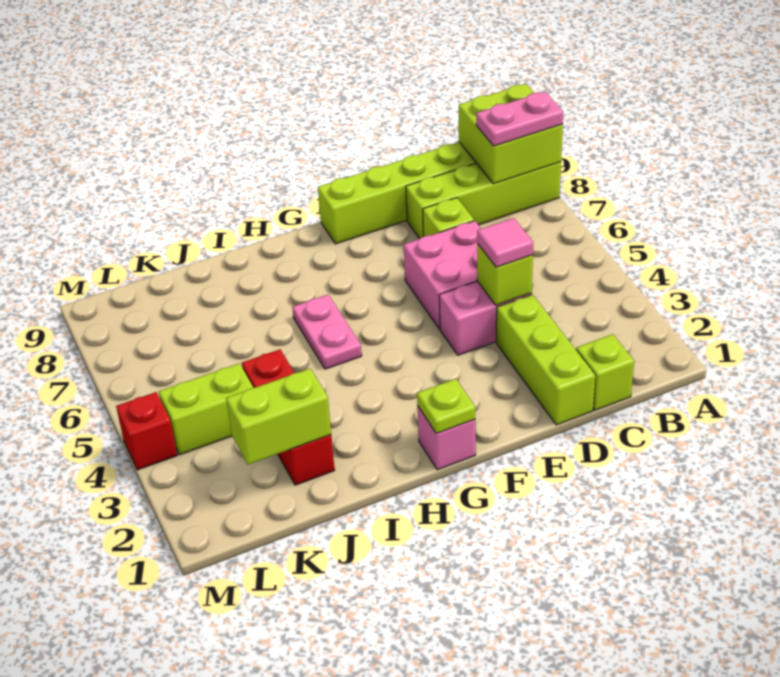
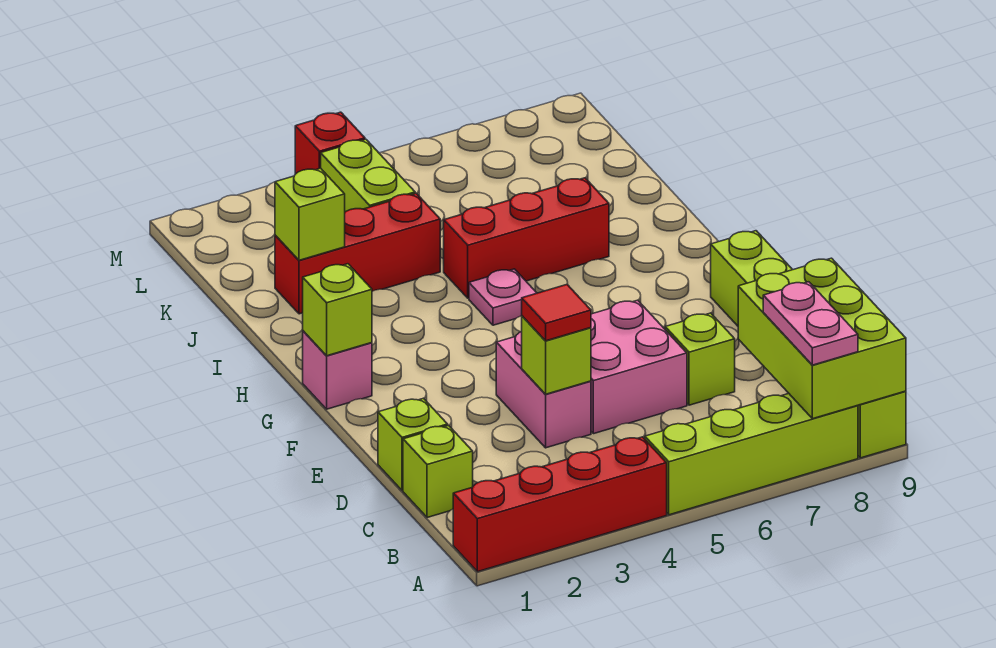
none -> red 1x4 brick [453,437,667,572]
lime 1x4 brick [406,162,561,239] -> lime 1x4 brick turned to [645,394,858,515]
lime 2x2 brick [459,84,563,184] -> lime 2x3 brick [738,258,906,419]
lime 1x3 brick [496,295,595,425] -> lime 1x1 brick [378,398,448,490]
pink 1x1 tile [477,218,533,267] -> red 1x1 tile [522,285,591,341]
lime 1x1 plate [417,379,475,433] -> lime 1x1 brick [303,264,372,356]
pink 1x2 plate [292,295,362,369] -> pink 1x1 plate [469,269,536,325]
none -> red 1x3 brick [444,178,609,298]
lime 1x2 brick [226,368,331,465] -> lime 1x1 brick [275,168,345,260]

